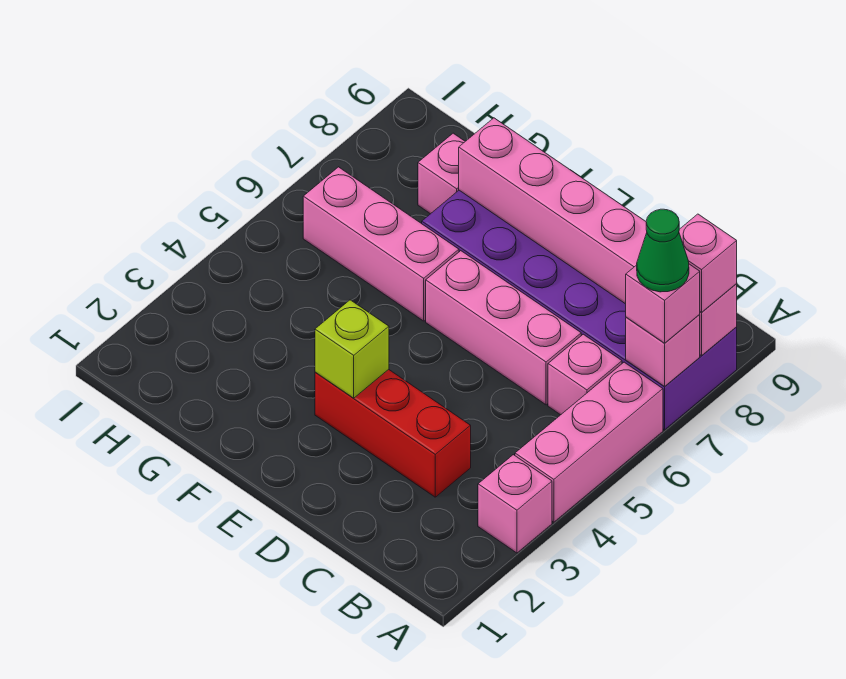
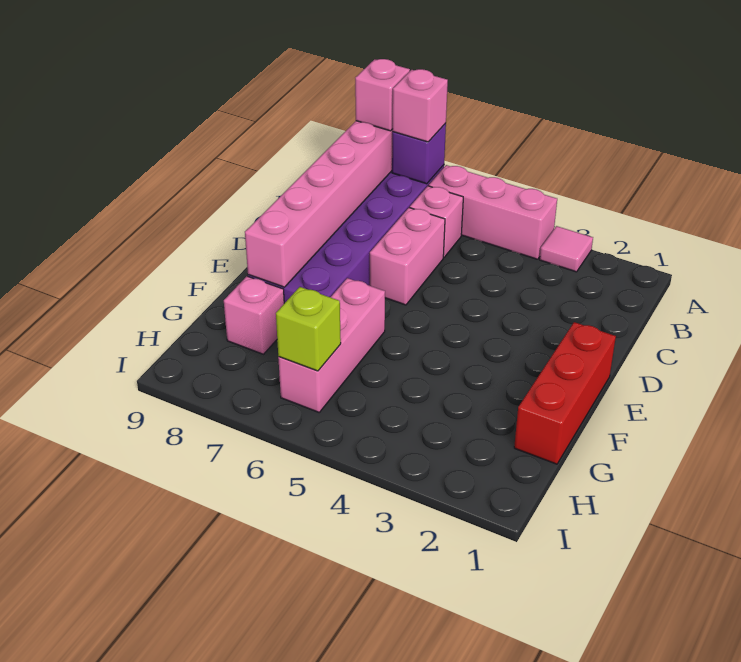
pink 1x1 brick [478,455,552,553] -> pink 1x1 tile [540,226,593,272]
pink 1x1 brick [626,315,700,387] -> purple 1x1 brick [392,123,446,184]
green 1x1 cone [637,209,689,292] -> none
red 1x3 brick [315,369,471,497] -> red 1x3 brick moved to [514,322,616,464]
pink 1x3 brick [426,251,581,405] -> pink 1x2 brick [370,208,445,305]
lime 1x1 brick [315,300,389,398] -> lime 1x1 brick moved to [276,287,341,371]

